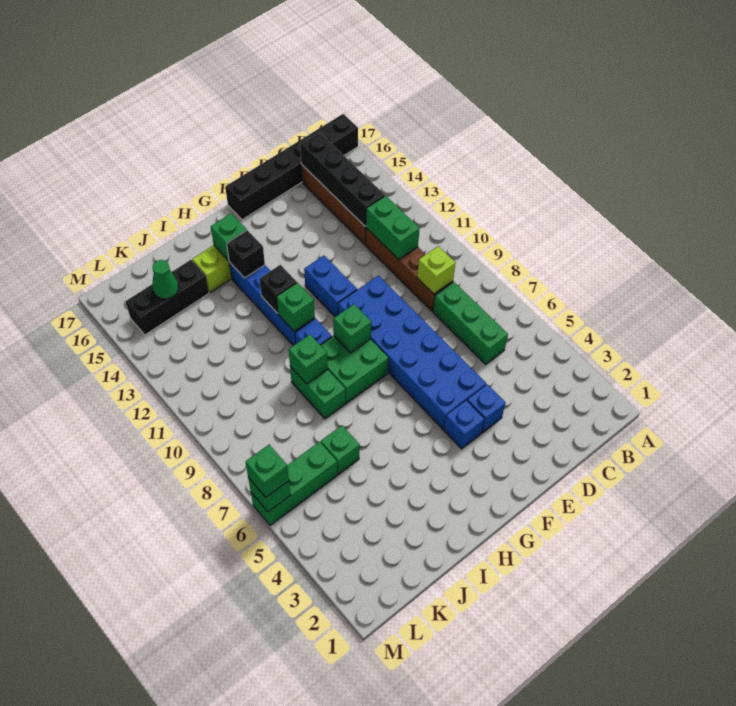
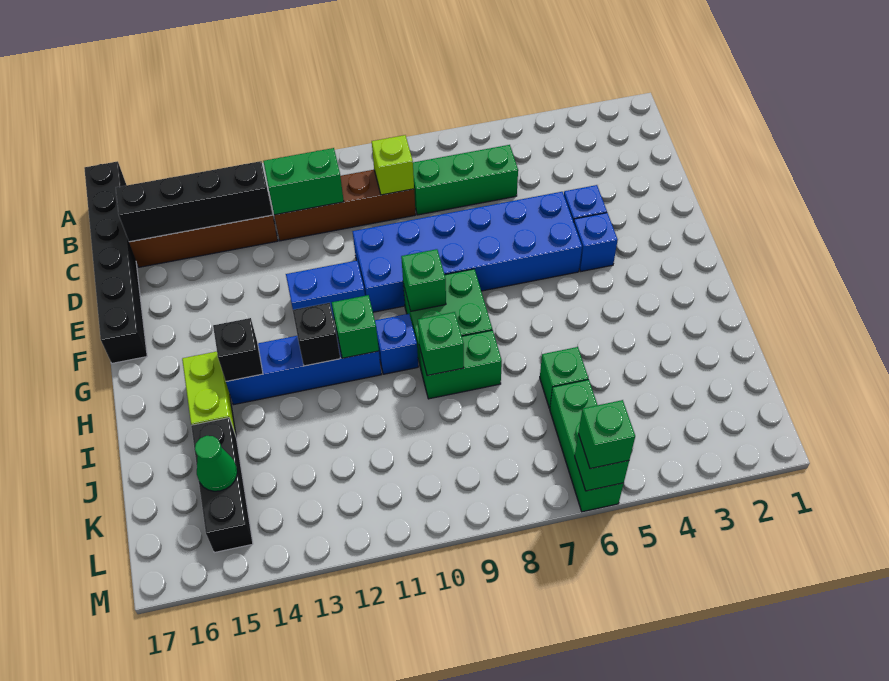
green 1x1 brick [211,213,247,261] -> none

